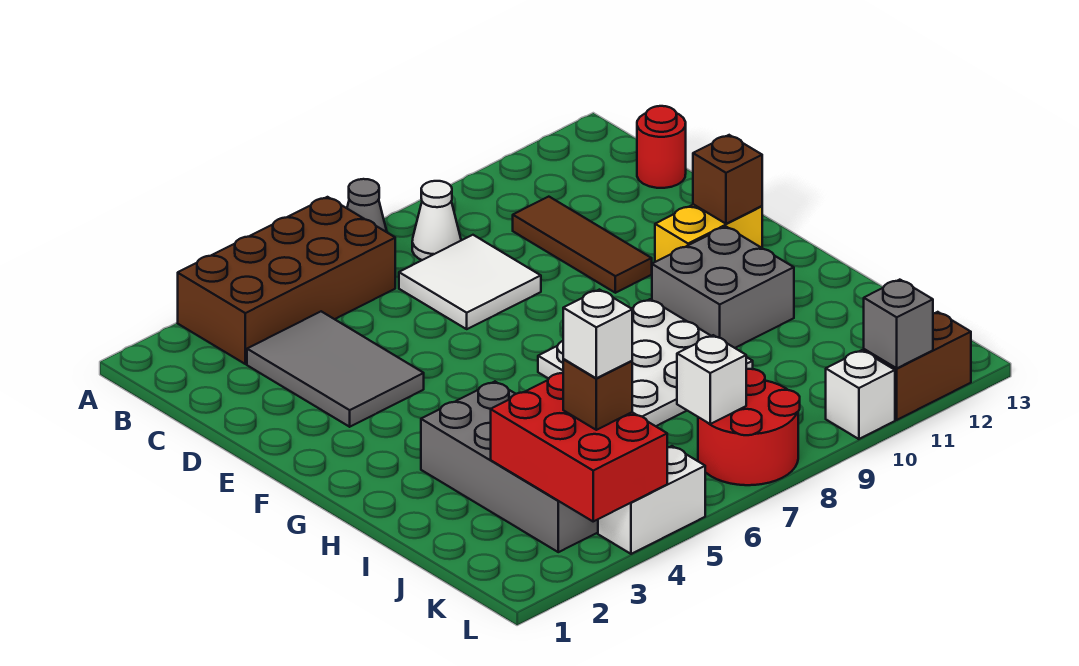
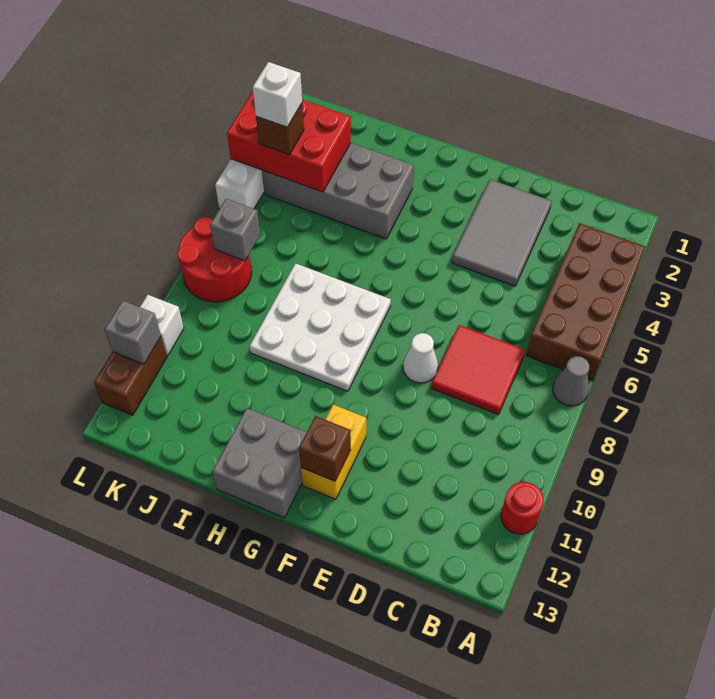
white 1x1 cone [412,181,461,260] -> white 1x1 cone moved to [403,333,438,383]
grey 2x3 tile [247,311,424,427] -> grey 2x3 tile turned to [452,179,552,286]
white 2x2 tile [399,235,541,329] -> red 2x2 tile [432,325,525,415]
brown 1x3 tile [513,197,652,293] -> none
red 1x1 round brick [637,106,686,188] -> red 1x1 round brick moved to [501,482,544,534]
grey 2x2 brick [652,227,794,348] -> grey 2x2 brick moved to [213,408,307,518]
white 1x1 brick [677,335,746,424] -> grey 1x1 brick [210,199,260,261]

